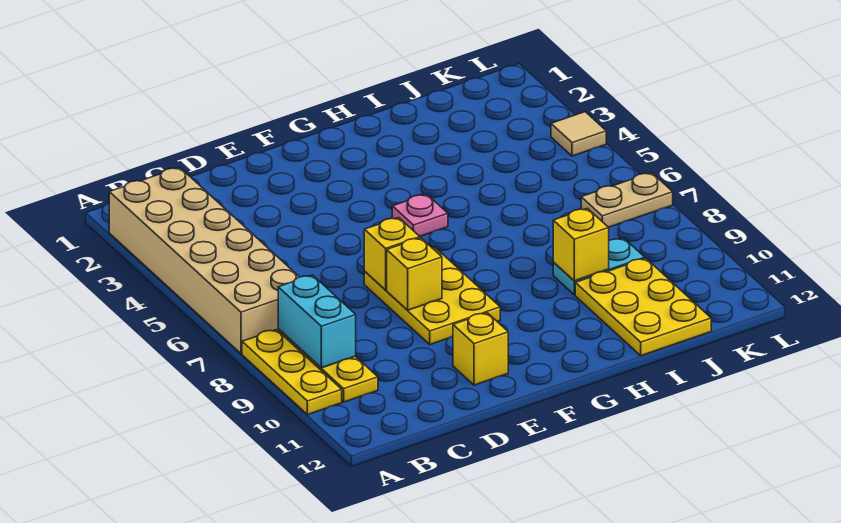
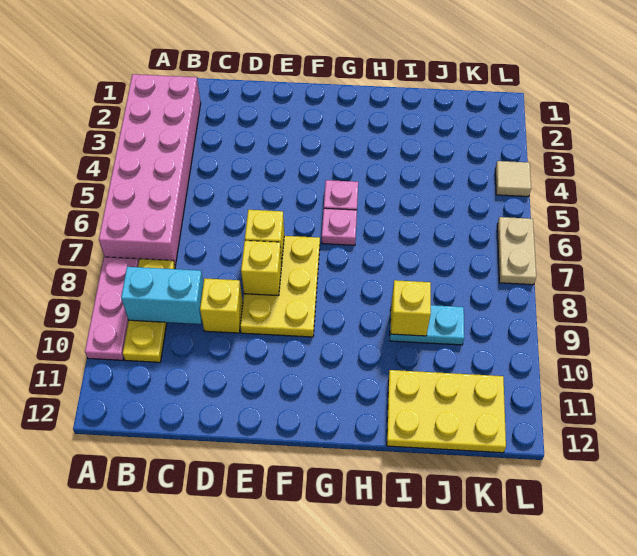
tan 2x6 brick [109,167,299,354] -> pink 2x6 brick [99,74,201,266]
yellow 1x3 plate [242,330,342,415] -> pink 1x3 plate [85,257,139,360]
cyan 1x2 brick [278,275,356,368] -> cyan 1x2 brick turned to [121,267,203,324]
yellow 1x1 brick [453,313,508,385] -> yellow 1x1 brick moved to [200,278,243,333]
none -> pink 1x1 plate [322,208,357,245]
yellow 2x3 plate [575,258,711,356] -> yellow 2x3 plate turned to [387,370,506,453]
tan 1x2 plate [581,173,673,227] -> tan 1x2 plate turned to [497,217,536,285]

